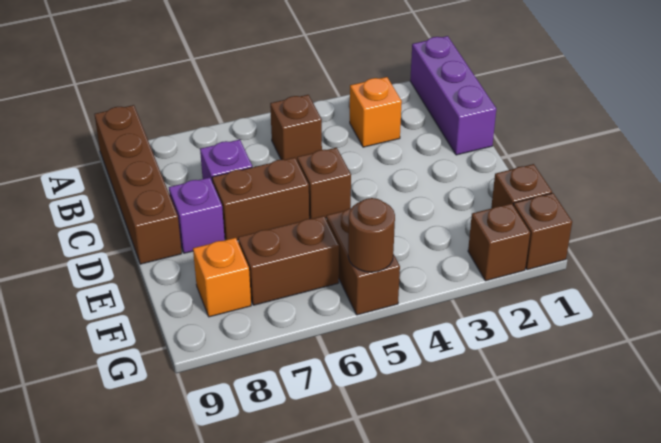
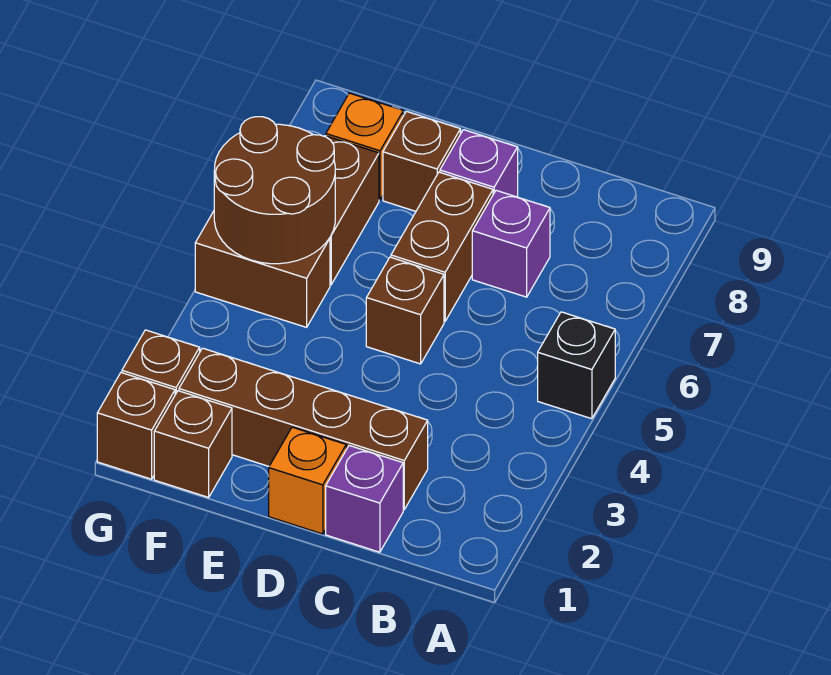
purple 1x3 brick [410,36,496,155] -> purple 1x1 brick [326,446,403,552]
none -> black 1x1 brick [538,312,615,419]
brown 1x4 brick [95,105,182,264] -> brown 1x4 brick moved to [179,348,428,510]
orange 1x1 brick [350,77,402,147] -> orange 1x1 brick moved to [269,427,346,534]
brown 1x1 brick [270,95,322,160] -> brown 1x1 brick moved to [383,111,460,211]
brown 1x1 round brick [348,198,395,272] -> brown 2x2 round brick [214,117,335,264]

